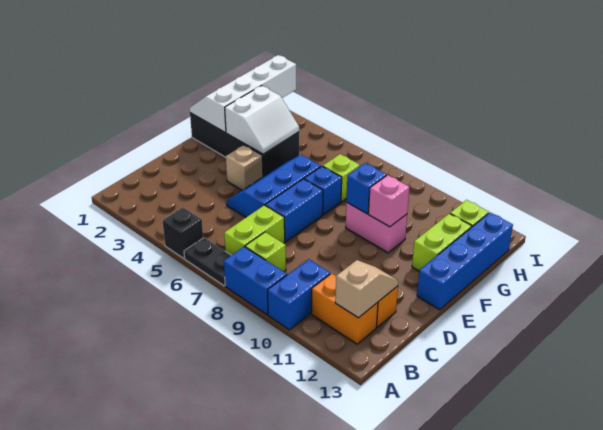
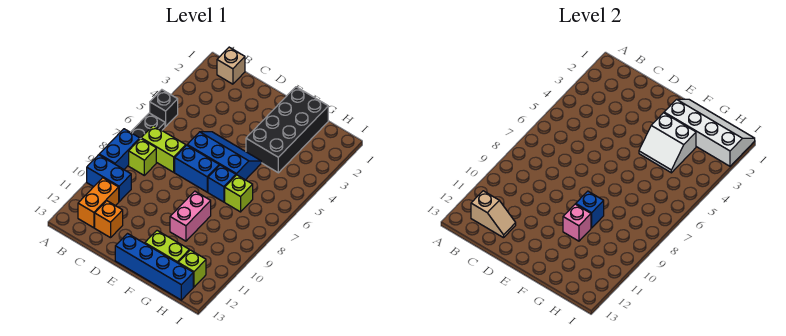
tan 1x1 brick [226,145,263,190] -> tan 1x1 brick moved to [217,47,245,84]

